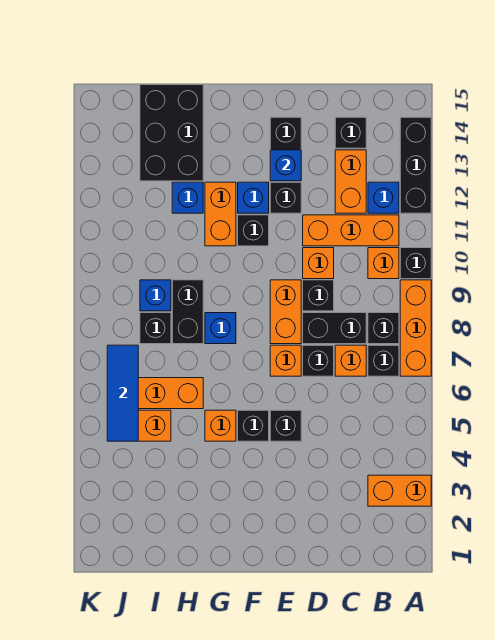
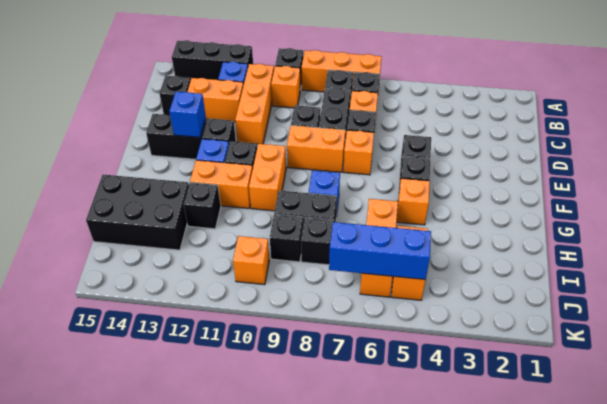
orange 1x2 brick [368,475,431,506] -> orange 1x2 brick moved to [249,144,286,211]
orange 1x1 brick [303,248,334,279] -> orange 1x1 brick moved to [233,236,269,285]
blue 1x1 brick [172,182,203,213] -> black 1x1 brick [184,182,221,229]
blue 1x1 brick [140,280,171,311] -> black 1x1 brick [270,214,303,262]
blue 1x3 tile [107,345,138,441] -> blue 1x3 brick [329,222,431,280]

